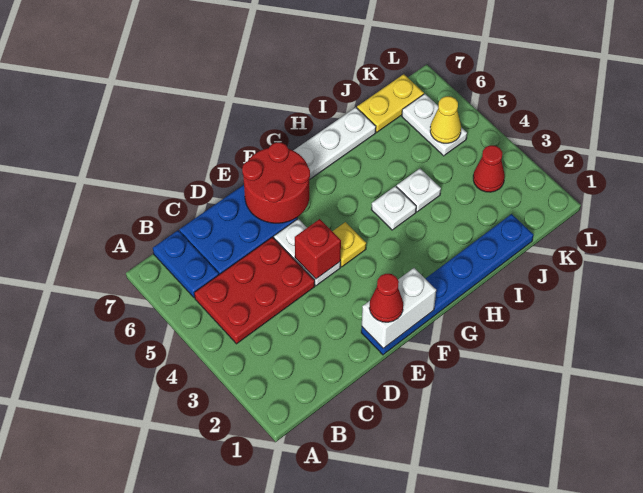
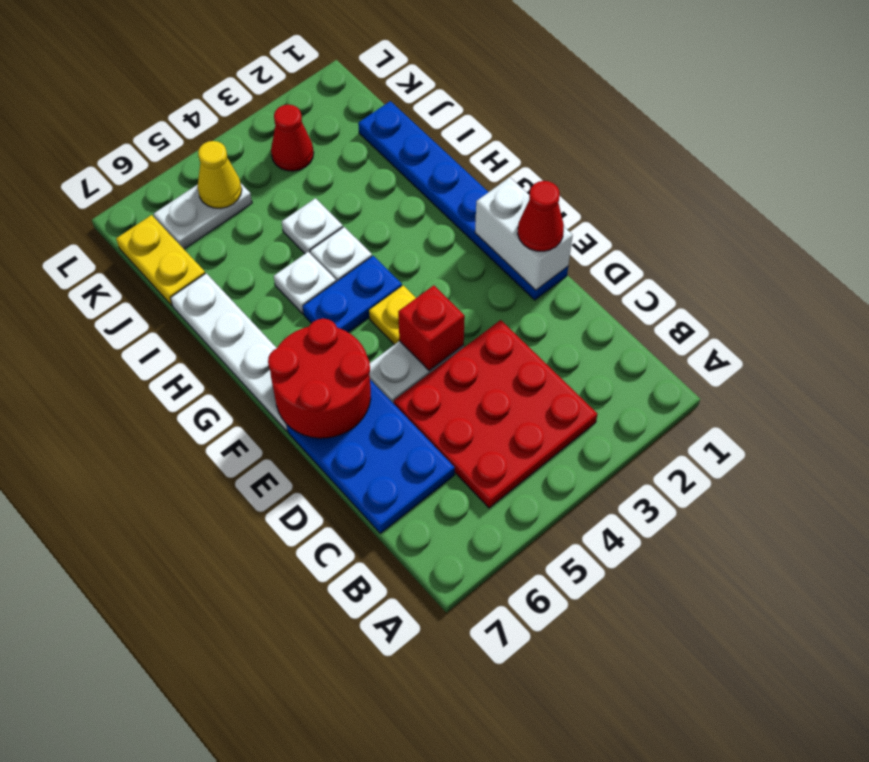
red 2x3 plate [194,237,315,344] -> red 3x3 plate [394,320,597,508]
blue 1x2 plate [153,230,219,298] -> blue 1x2 plate moved to [303,256,402,332]
none -> white 1x1 plate [274,252,336,314]

